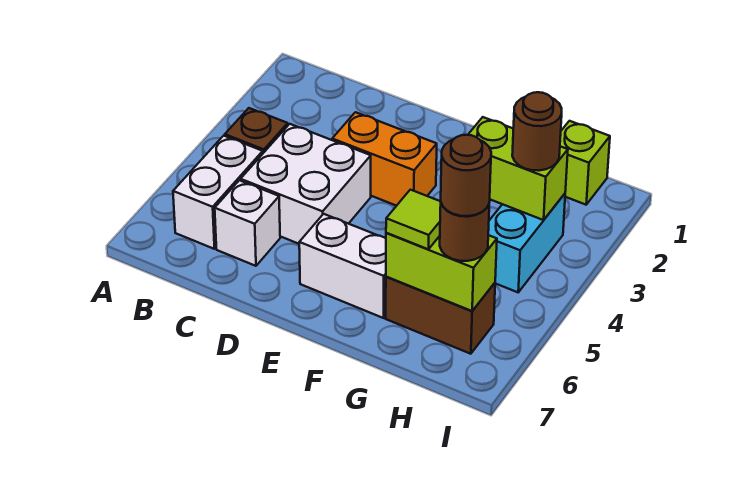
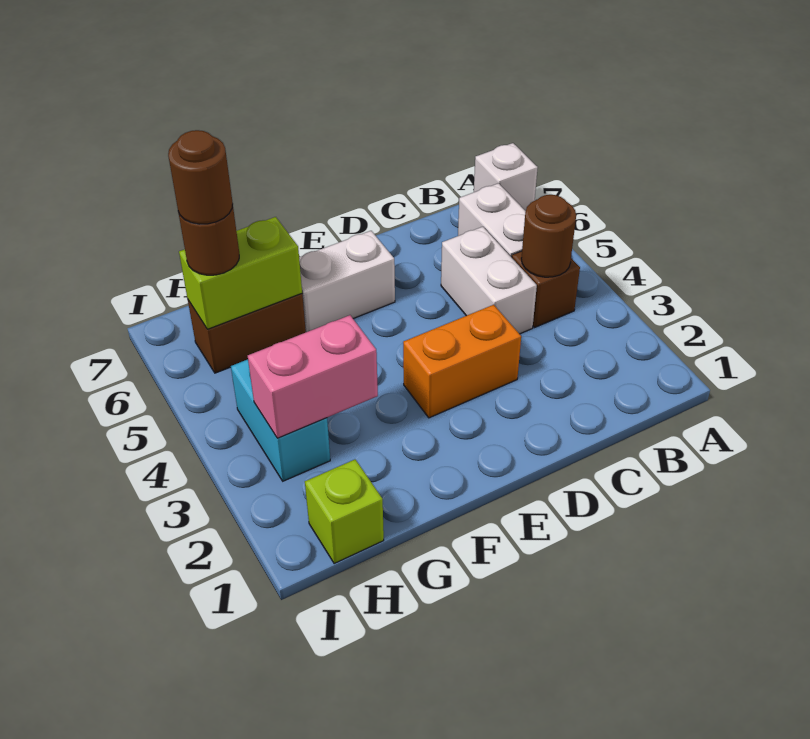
white 2x2 brick [241,124,371,244] -> white 1x2 brick [441,227,537,334]
white 1x1 brick [215,180,280,266] -> white 1x1 brick moved to [474,143,538,211]
lime 1x2 brick [468,117,568,220] -> pink 1x2 brick [248,315,378,438]
lime 1x1 tile [386,190,441,249] -> none
brown 1x1 round brick [512,92,562,171] -> brown 1x1 round brick moved to [521,195,576,277]

